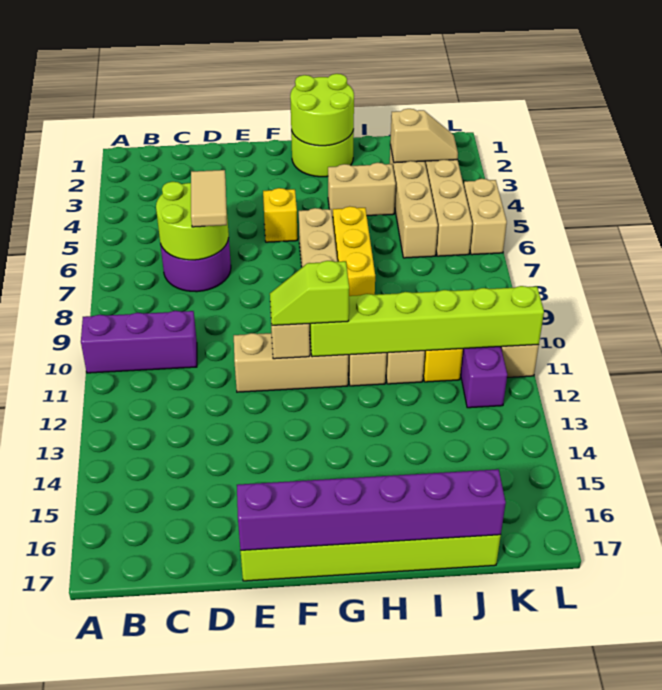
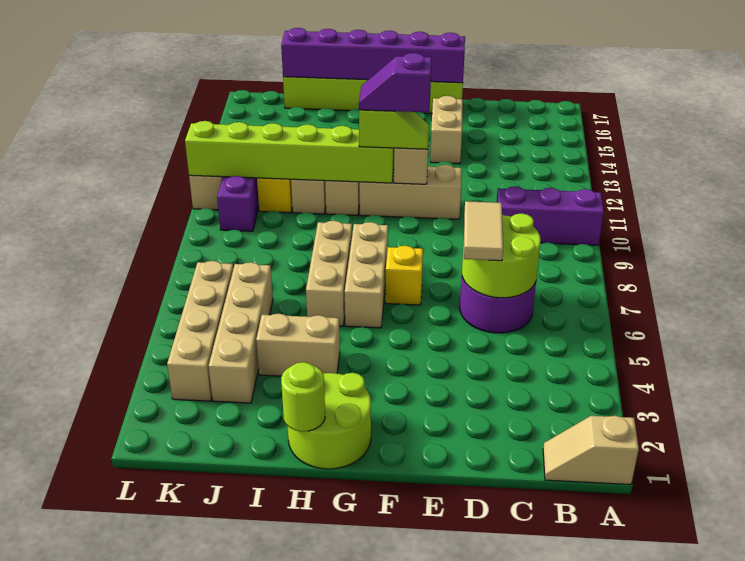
yellow 1x1 brick [263,188,298,242] -> yellow 1x1 brick moved to [385,246,423,305]
none -> purple 1x2 slope [359,53,432,112]
lime 2x2 round brick [290,74,354,146] -> lime 1x1 round brick [281,362,325,432]
yellow 1x3 brick [333,206,375,296] -> tan 1x3 brick [306,221,352,326]
tan 1x2 slope [390,109,458,163] -> tan 1x2 slope moved to [543,416,639,485]
tan 1x2 brick [464,179,507,255] -> tan 1x2 brick moved to [430,96,463,164]

